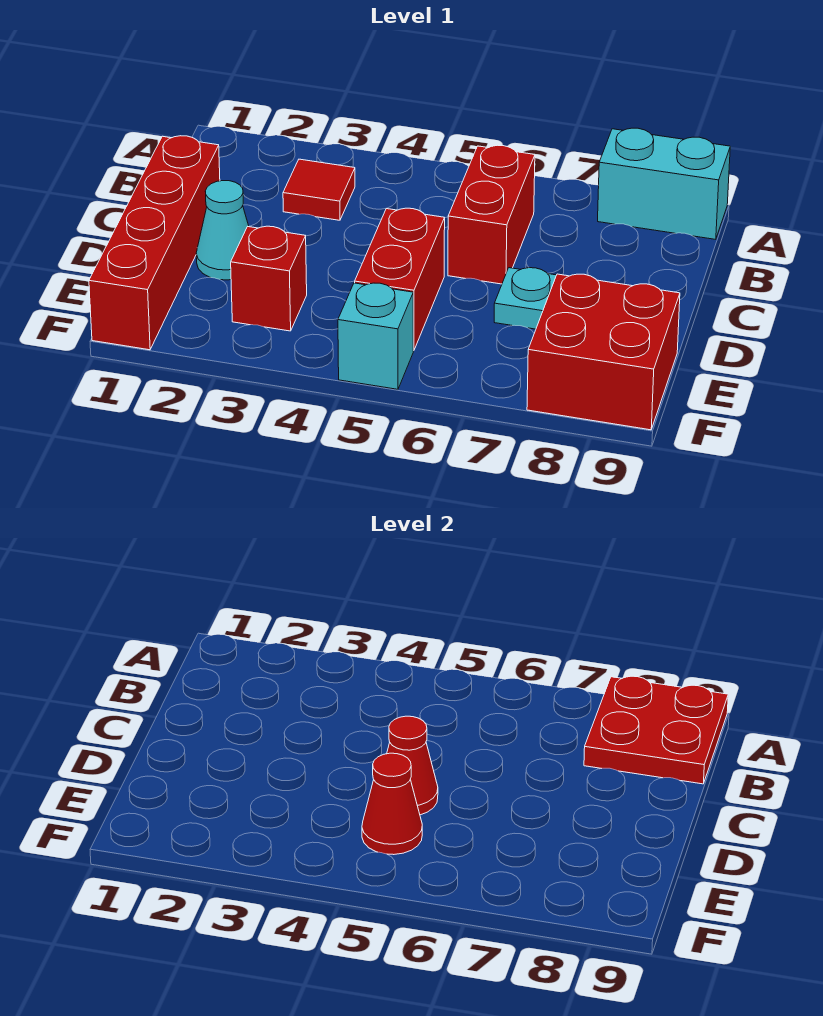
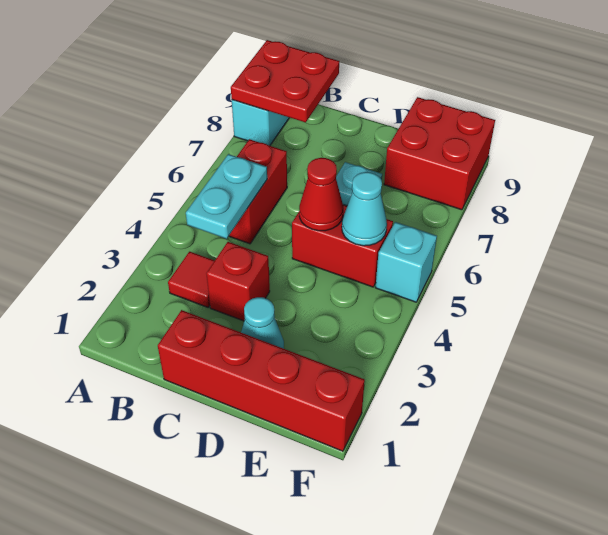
none -> cyan 1x2 plate [186,154,267,239]
red 1x2 brick [448,145,535,284] -> red 1x2 brick turned to [229,139,287,244]
red 1x1 brick [231,226,307,331] -> red 1x1 brick moved to [206,242,270,321]
red 1x1 cone [362,753,422,855] -> cyan 1x1 cone [342,172,387,246]

